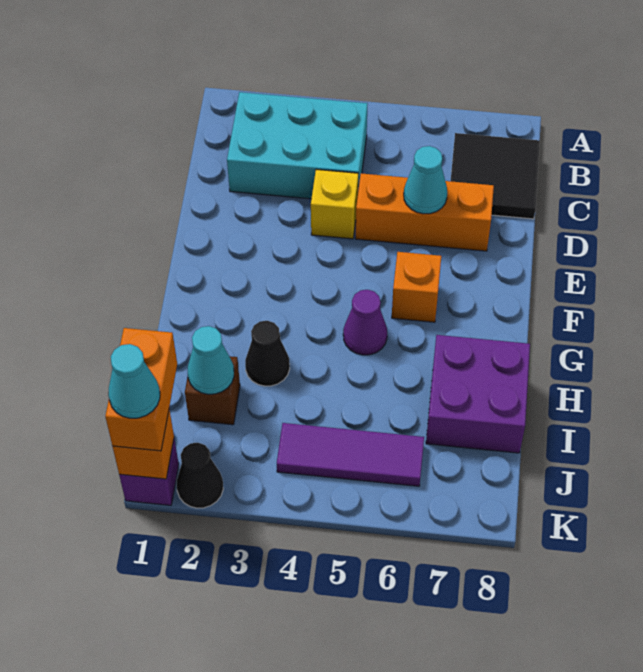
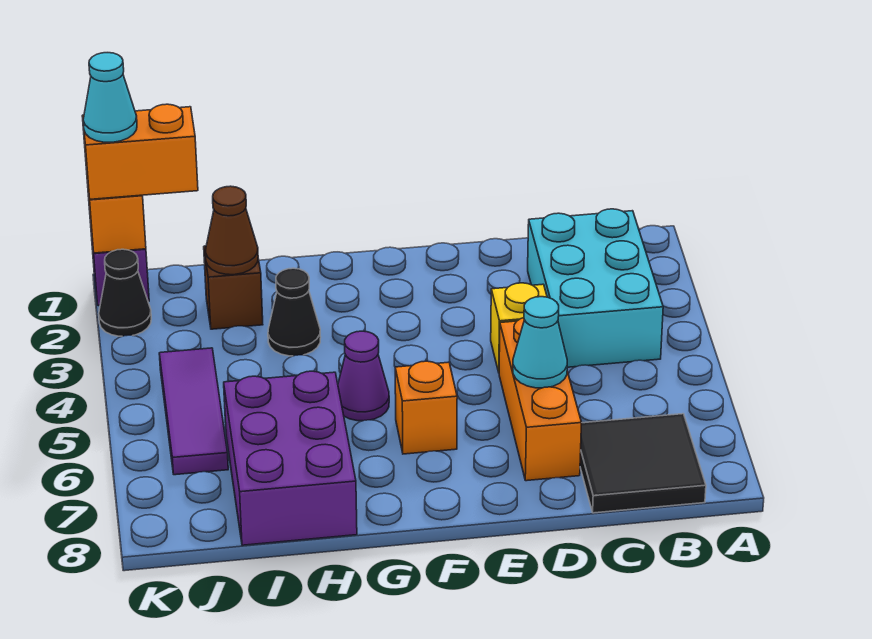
purple 2x2 brick [426,335,530,453] -> purple 2x3 brick [224,371,357,545]
cyan 1x1 cone [188,326,234,394] -> brown 1x1 cone [205,186,258,275]

